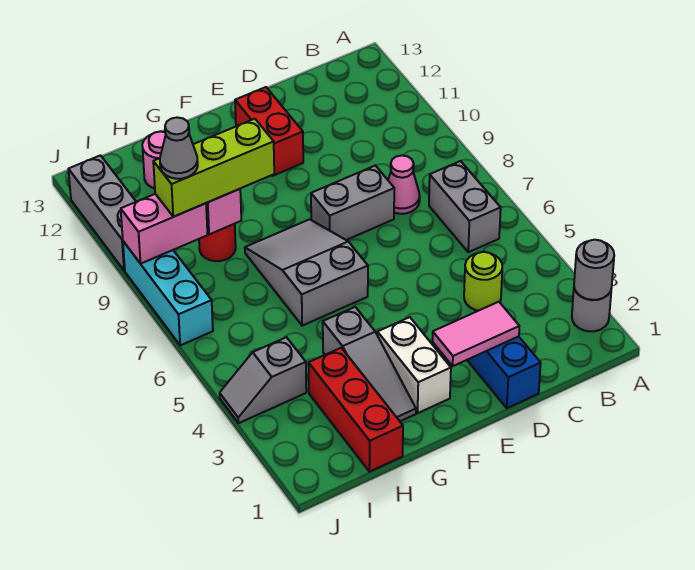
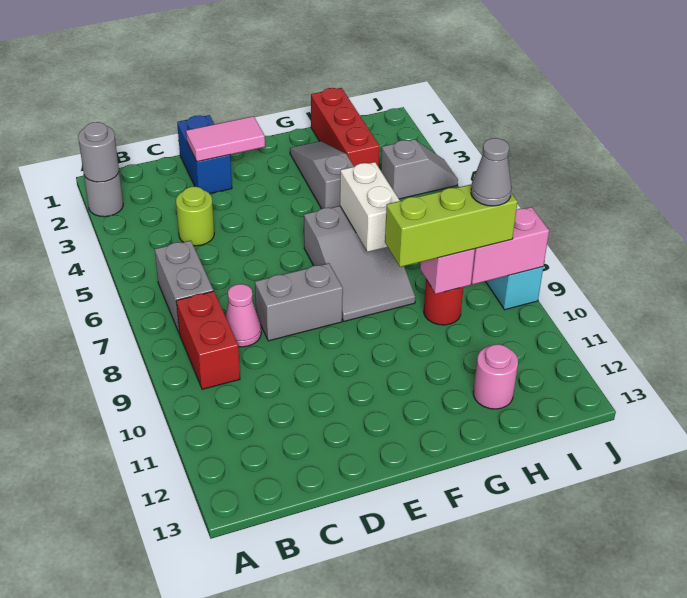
red 1x2 brick [235,87,303,176] -> red 1x2 brick moved to [176,291,240,389]
white 1x2 brick [377,317,451,413] -> white 1x2 brick moved to [340,162,400,252]
grey 1x3 brick [68,155,136,271] -> none

